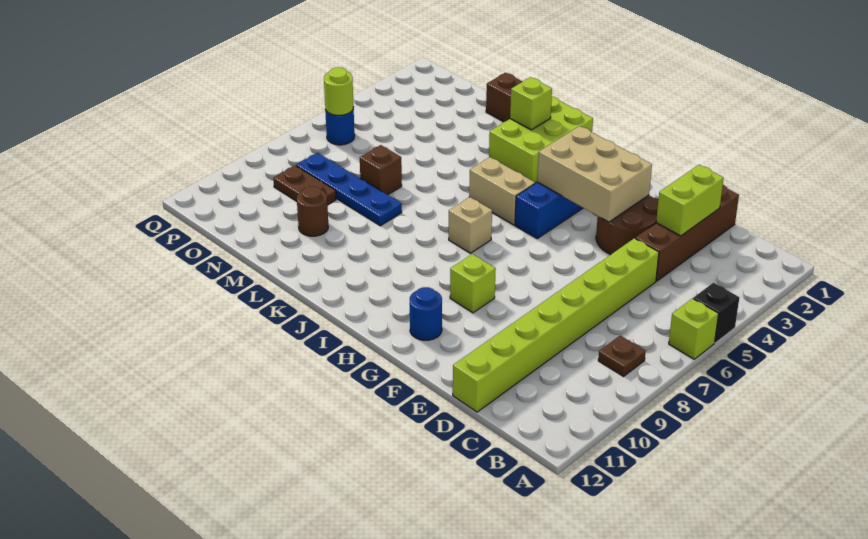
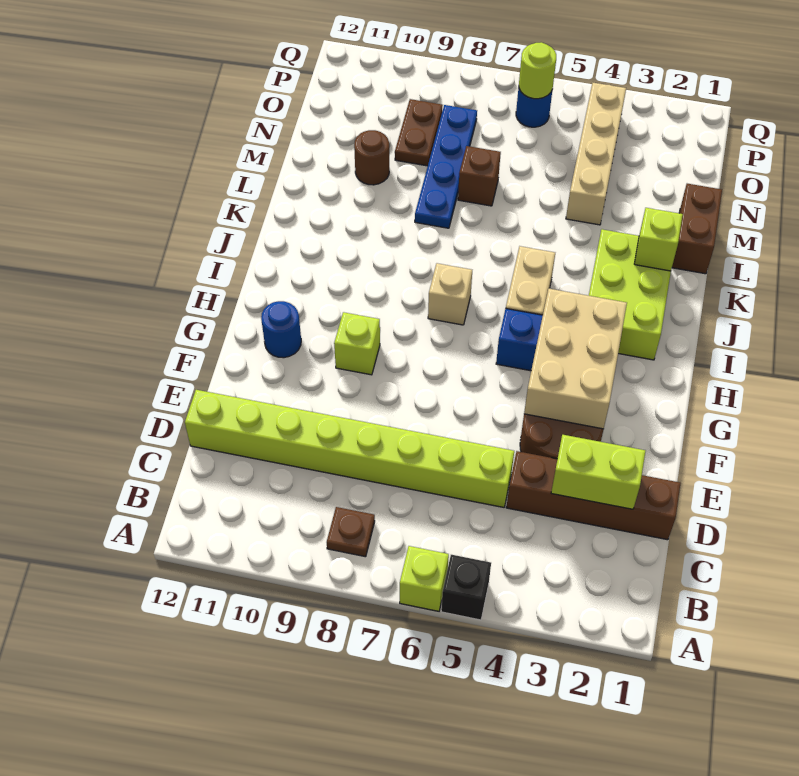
lime 2x3 brick [489,96,593,183] -> lime 2x3 brick turned to [589,229,671,360]
none -> tan 1x4 brick [566,83,626,225]

